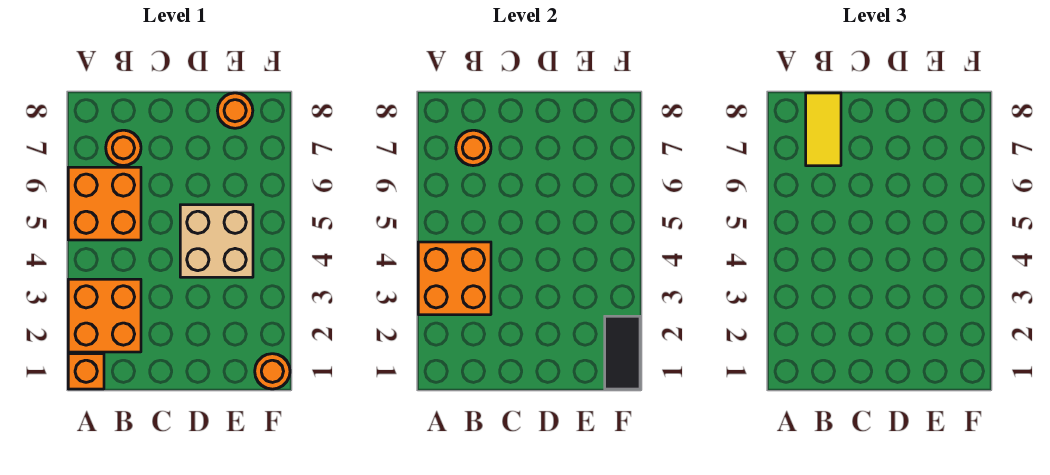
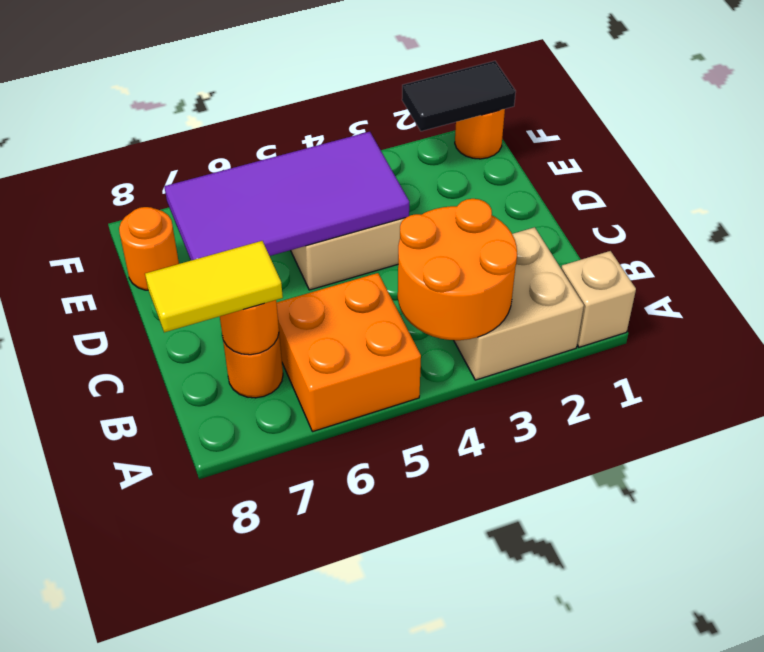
orange 1x1 brick [68,354,104,389] -> tan 1x1 brick [561,251,636,347]
orange 2x2 brick [68,279,141,352] -> tan 2x2 brick [454,227,584,380]
orange 2x2 brick [418,242,491,315] -> orange 2x2 round brick [398,199,517,340]
none -> purple 2x4 tile [164,132,409,260]

